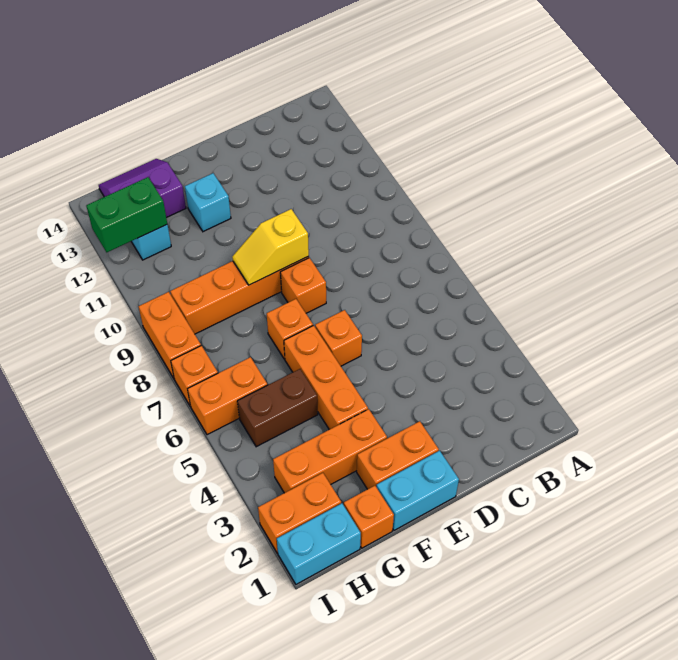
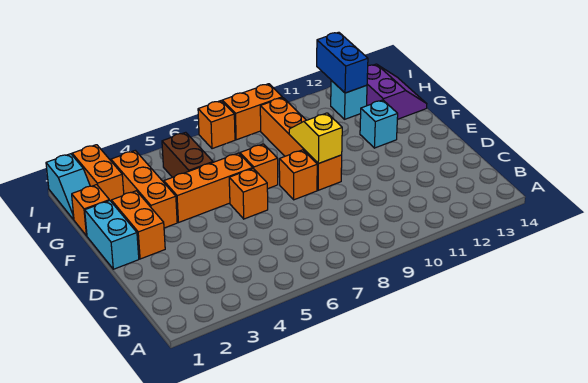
cyan 1x2 brick [277,503,361,584] -> cyan 1x2 slope [46,154,90,220]
orange 1x2 brick [188,357,267,435] -> none
green 1x2 brick [86,177,167,252] -> blue 1x2 brick [317,32,368,93]

